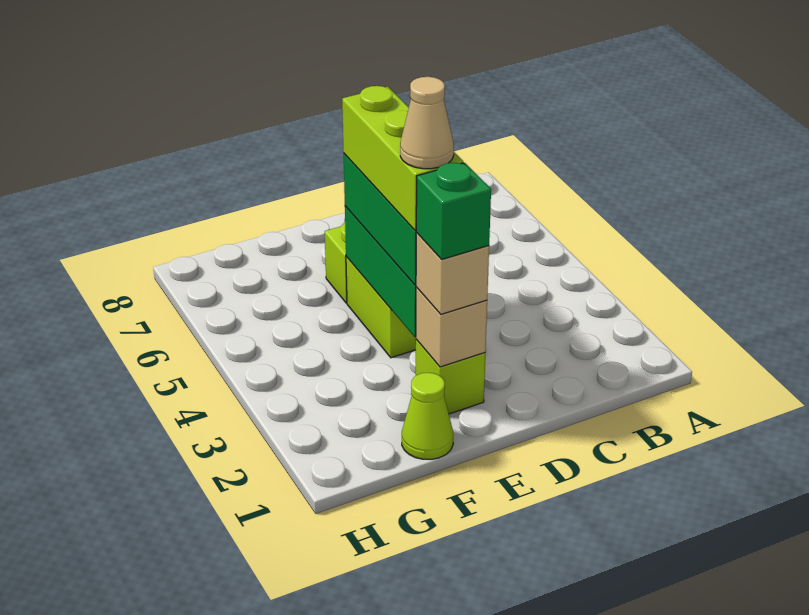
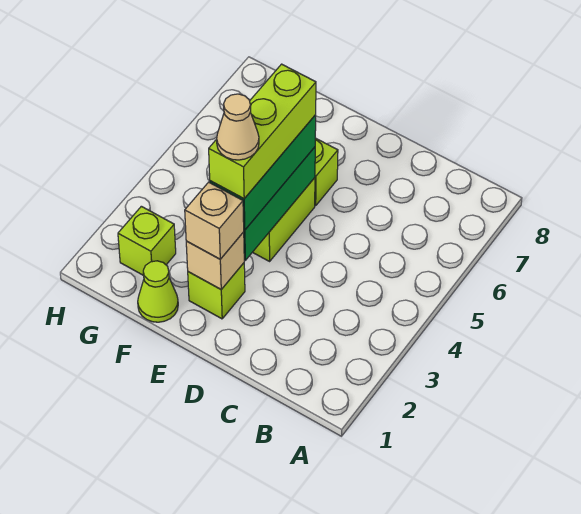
green 1x1 brick [416,163,491,260] -> none
none -> lime 1x1 brick [118,206,176,275]

